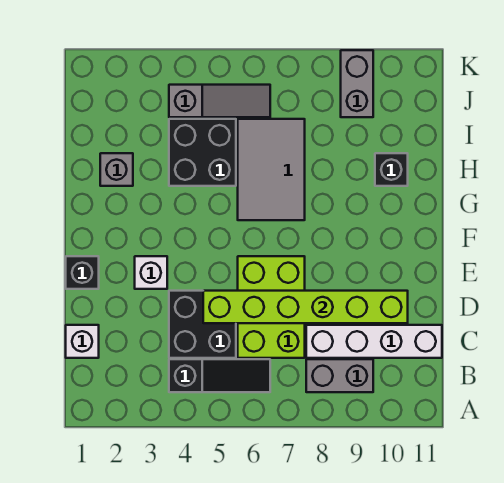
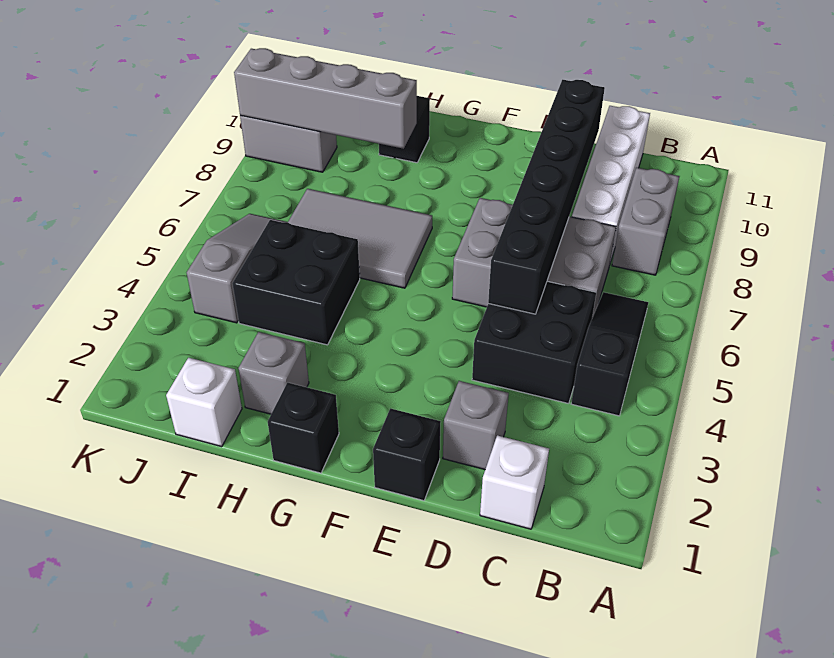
lime 2x3 brick [238,256,305,358] -> grey 2x3 brick [452,198,616,317]
none -> grey 1x1 brick [443,381,509,469]
lime 1x6 brick [203,291,408,323] -> black 1x6 brick [488,80,605,314]
white 1x1 brick [135,256,167,289] -> white 1x1 brick moved to [166,358,242,447]
none -> black 1x1 brick [268,383,339,473]
none -> grey 1x4 brick [234,48,417,149]

